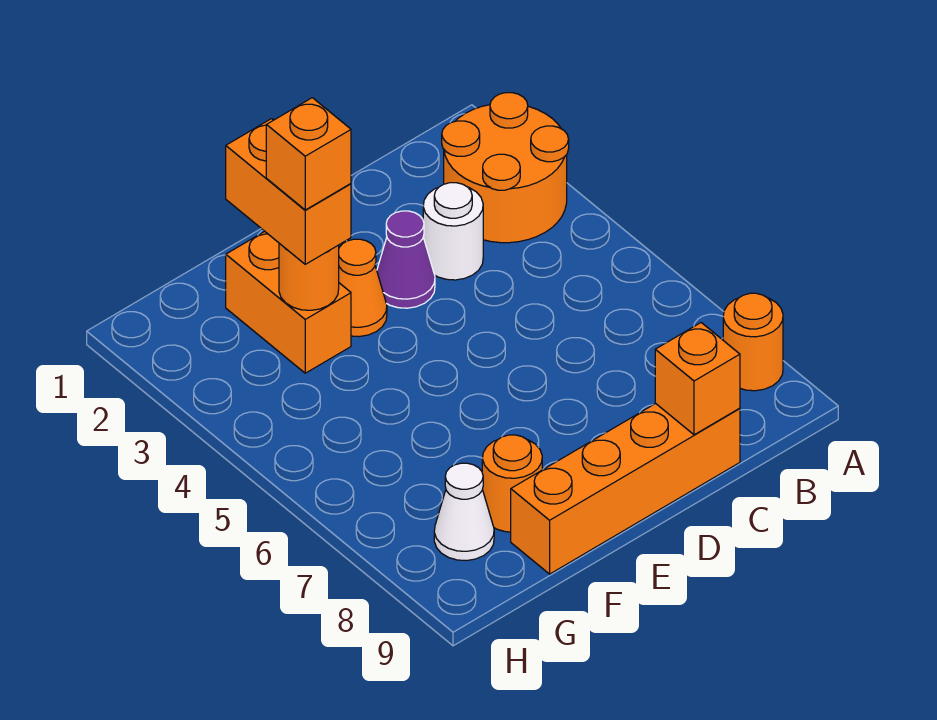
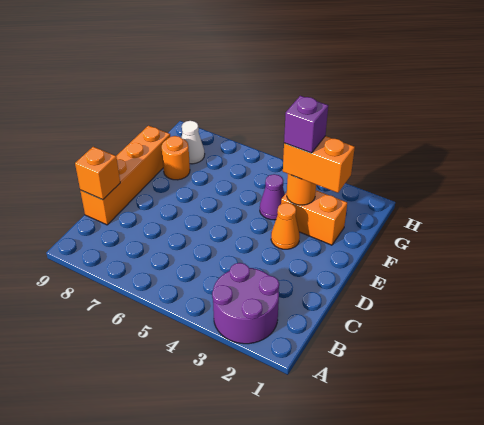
orange 2x2 round brick [442,93,569,243] -> purple 2x2 round brick [212,263,279,344]
orange 1x1 round brick [723,293,783,391] -> none
white 1x1 round brick [423,183,483,280] -> none
purple 1x1 cone [377,211,435,308] -> purple 1x1 cone moved to [260,174,285,220]
orange 1x1 brick [266,98,351,210] -> purple 1x1 brick [284,96,328,153]

